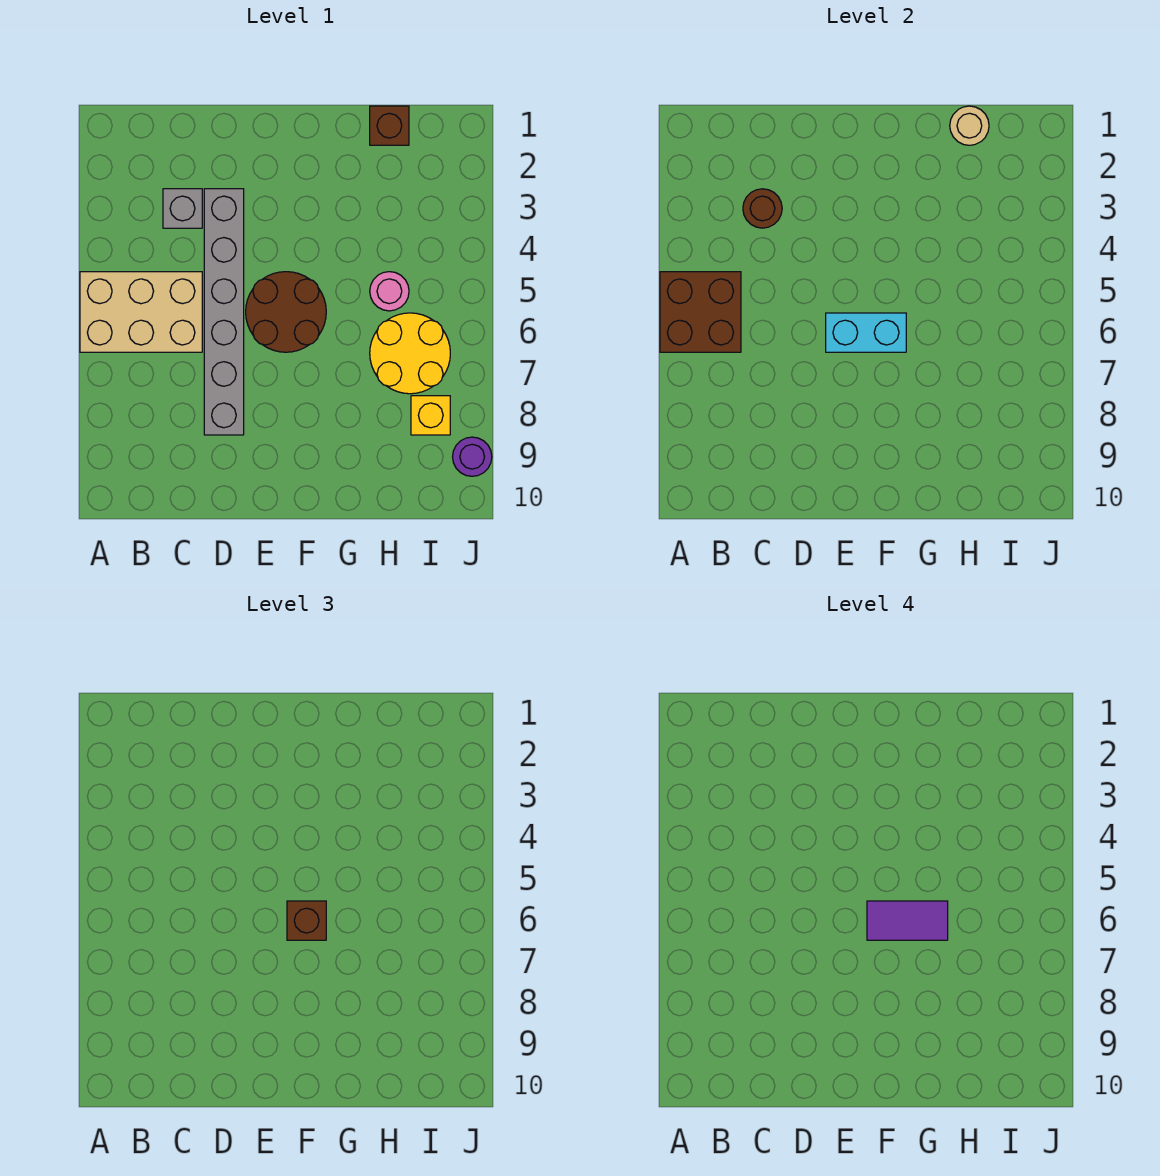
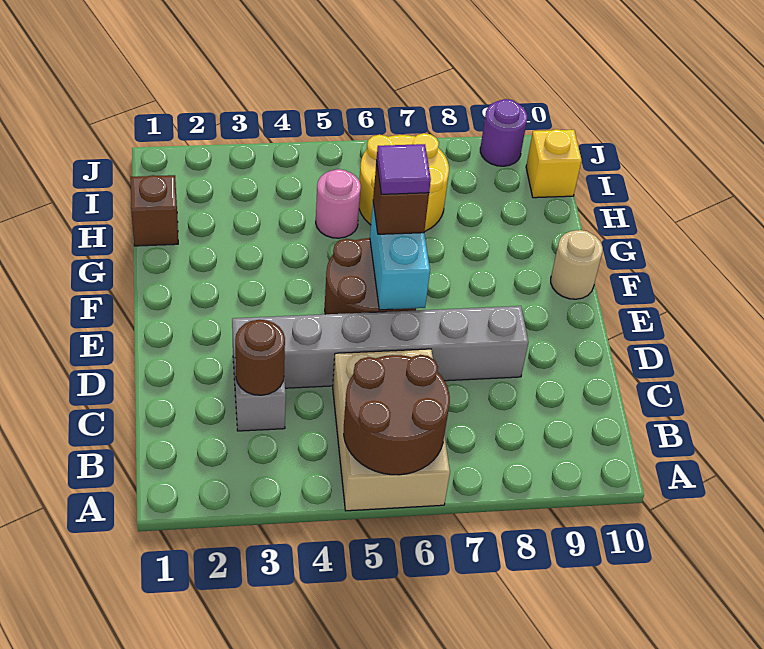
brown 2x2 brick [660,272,741,352] -> brown 2x2 round brick [344,355,450,475]
purple 1x2 tile [867,901,948,940] -> purple 1x1 tile [377,144,431,194]
tan 1x1 round brick [950,106,989,145] -> tan 1x1 round brick moved to [551,230,603,299]
yellow 1x1 brick [411,396,450,435] -> yellow 1x1 brick moved to [526,129,582,198]

